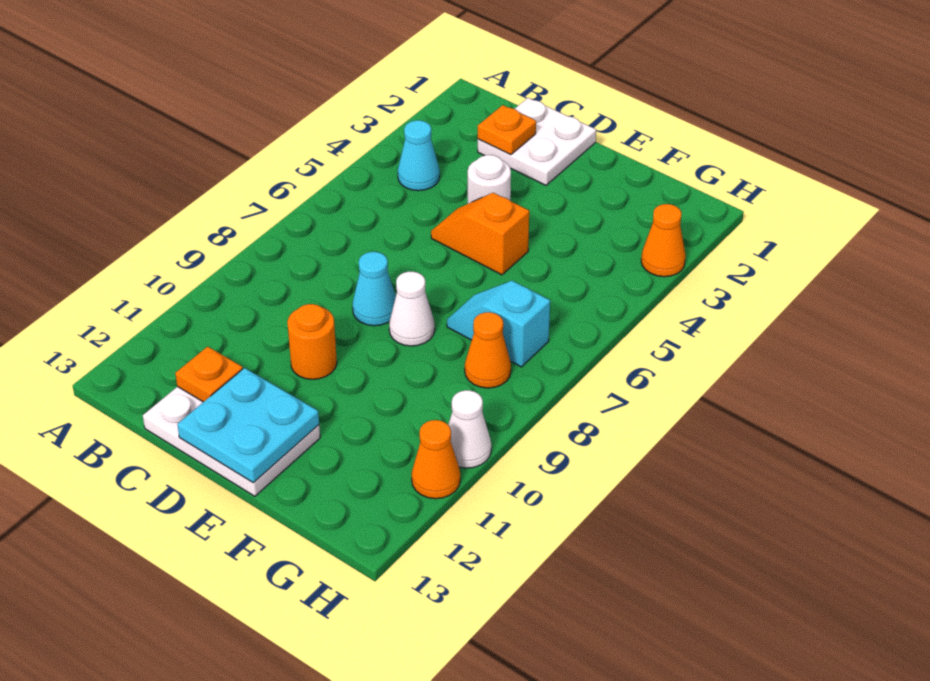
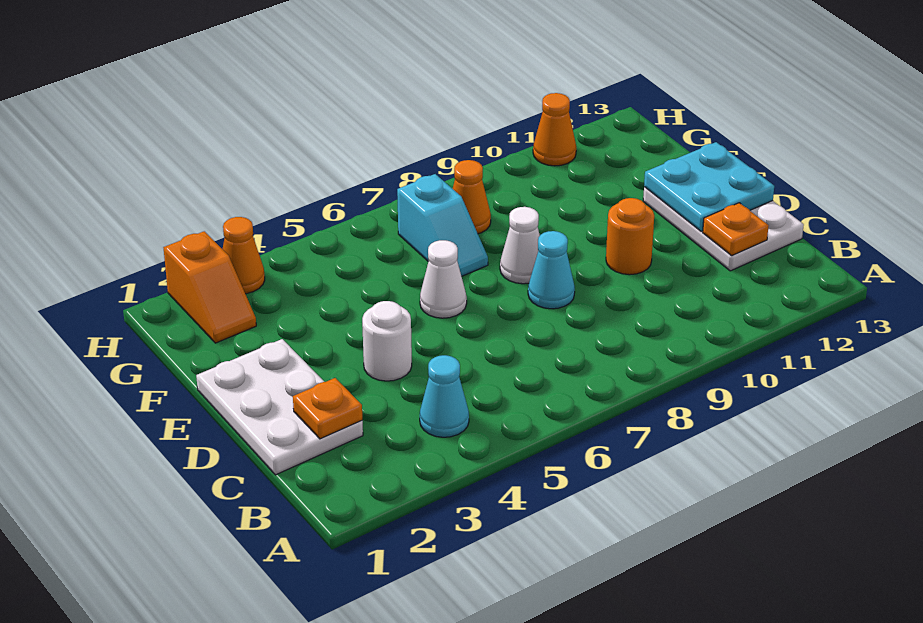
white 2x2 plate [478,98,596,185] -> white 2x3 plate [196,339,363,475]
orange 1x2 slope [431,193,529,275] -> orange 1x2 slope moved to [163,231,256,343]
white 1x1 cone [448,390,491,468] -> white 1x1 cone moved to [420,240,467,318]

